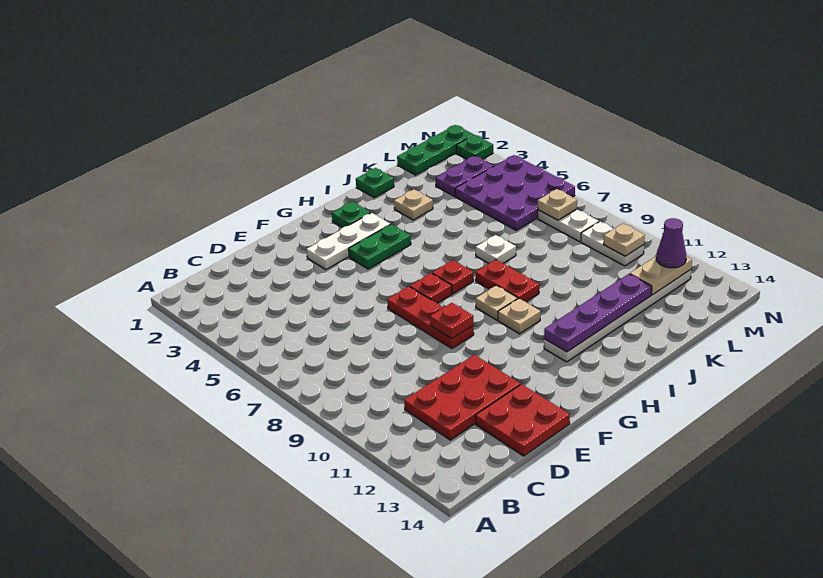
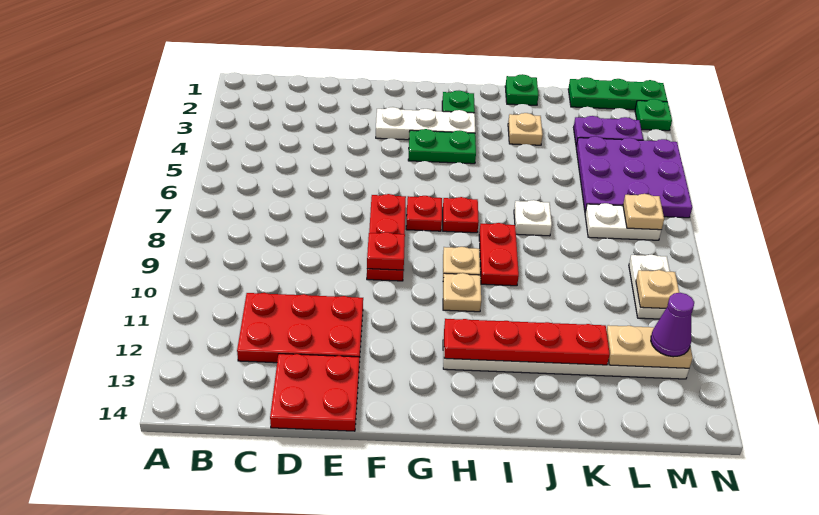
purple 1x4 plate [544,274,652,352] -> red 1x4 plate [444,319,610,365]
white 1x2 plate [537,209,599,242] -> white 1x2 plate turned to [585,203,661,240]

